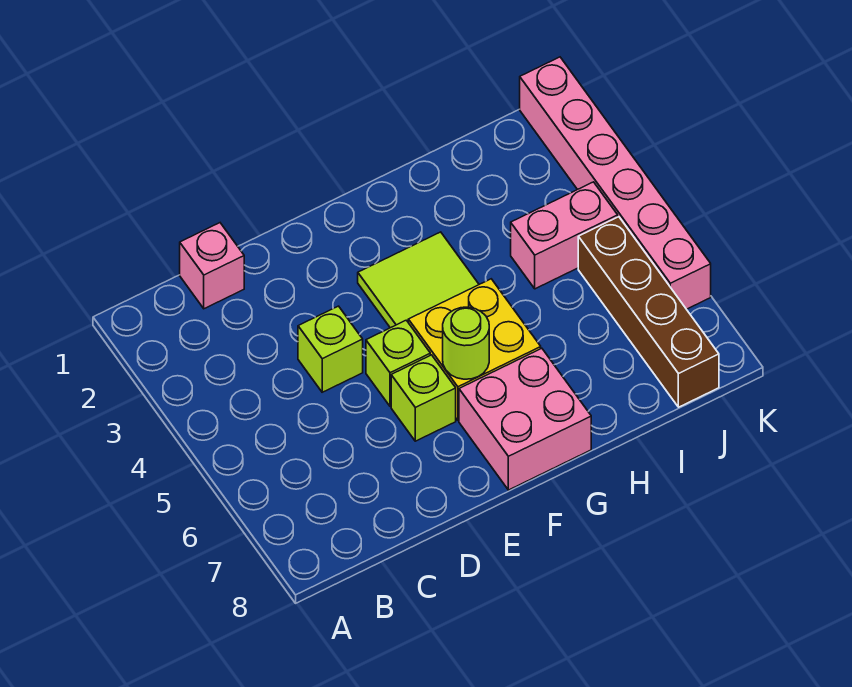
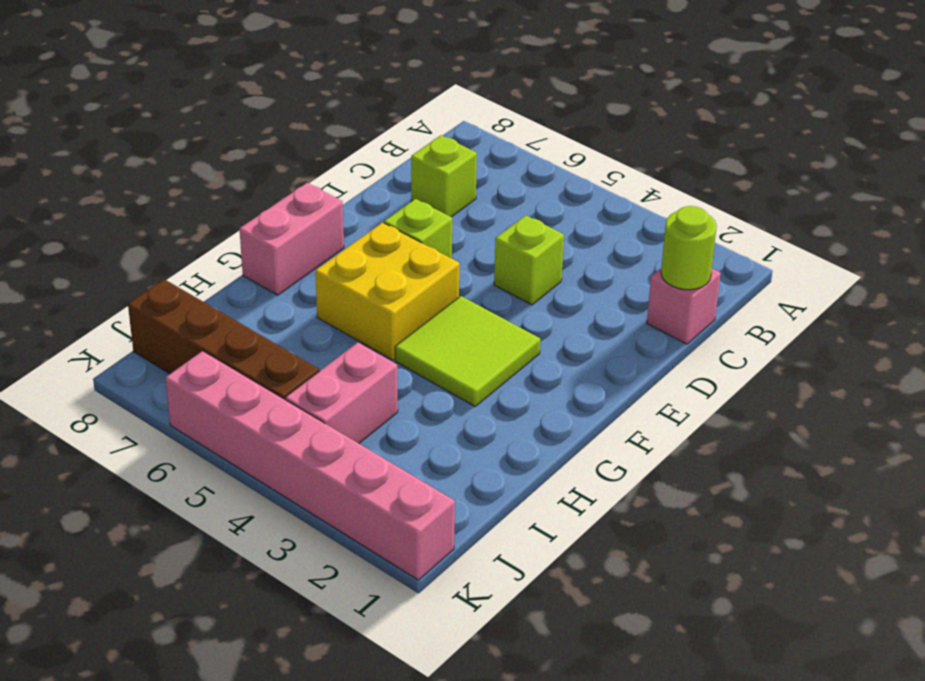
lime 1x1 brick [366,320,430,406] -> lime 1x1 brick moved to [411,135,477,217]
lime 1x1 round brick [443,307,489,379] -> lime 1x1 round brick moved to [661,206,717,290]
pink 2x2 brick [459,348,591,490] -> pink 1x2 brick [240,183,344,295]

